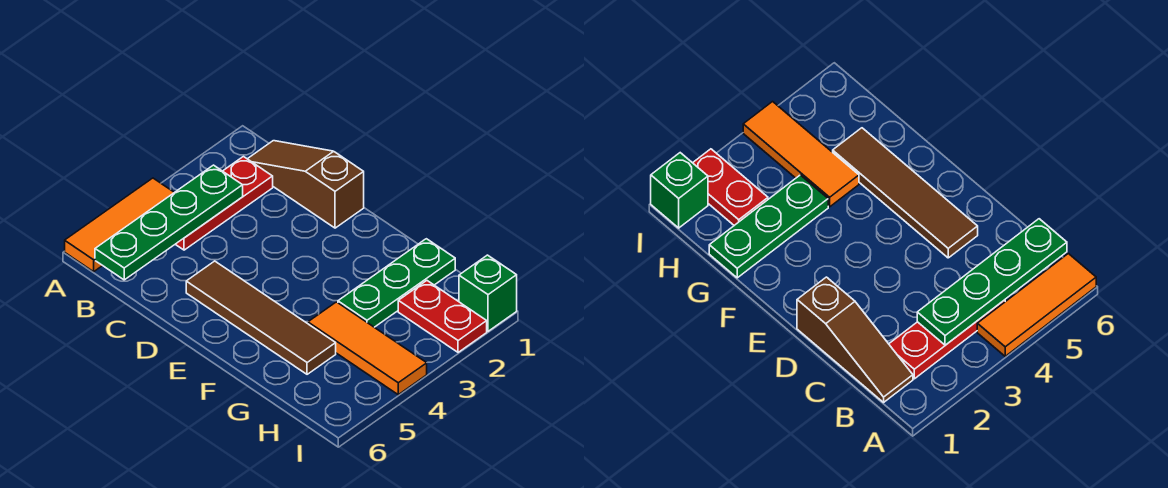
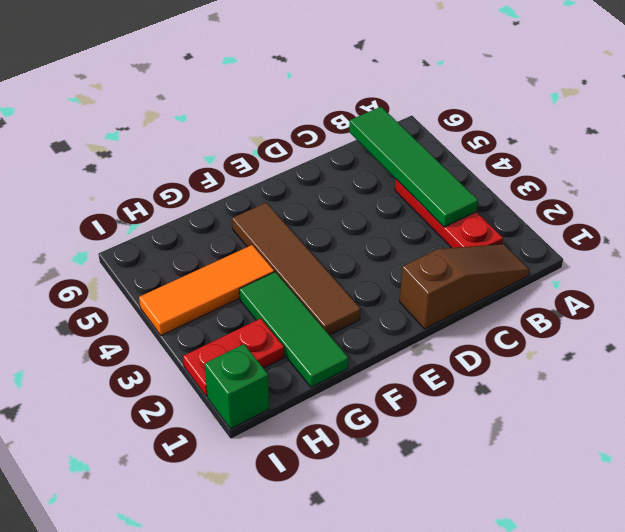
orange 1x3 tile [65,178,174,272] -> none
green 1x4 plate [95,165,243,280] -> green 1x4 tile [349,107,478,227]
brown 1x4 tile [186,261,336,374] -> brown 1x4 tile turned to [232,203,361,335]
green 1x3 plate [338,239,455,327] -> green 1x3 tile [239,272,348,387]

